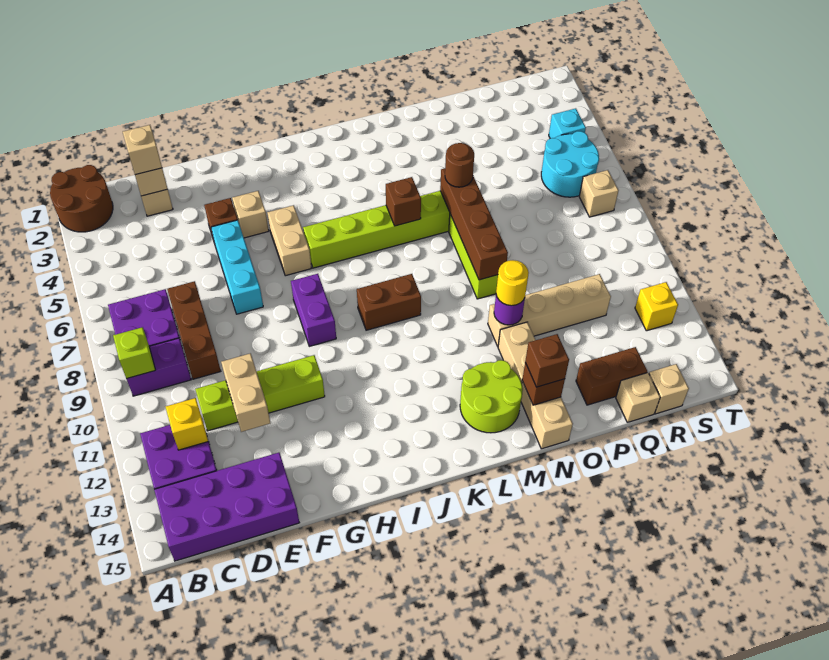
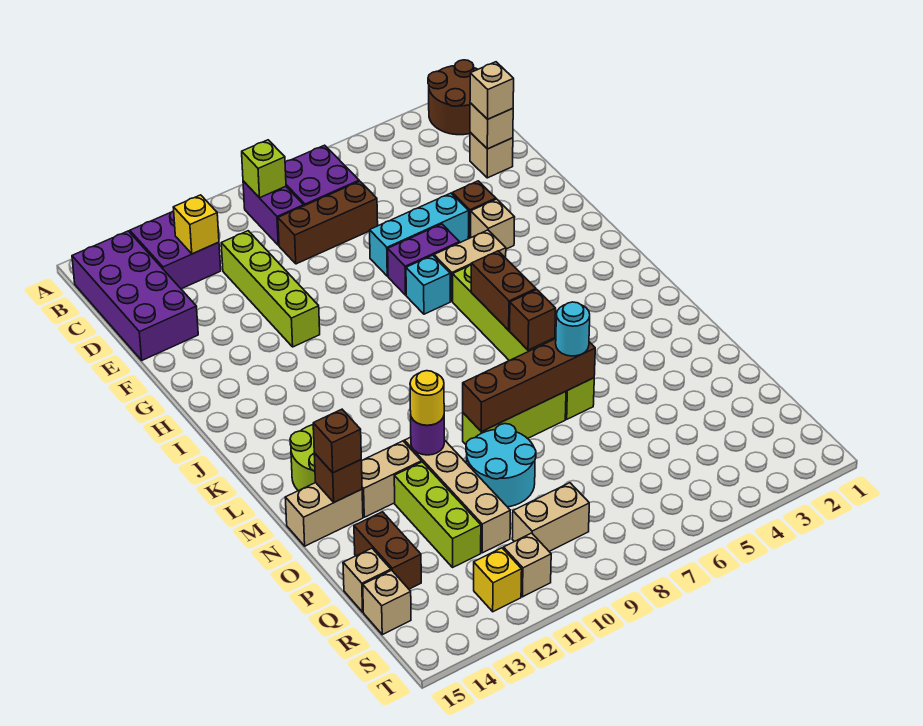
tan 1x2 brick [221,353,270,432] -> tan 1x2 brick moved to [512,483,589,551]
purple 1x2 brick [291,274,336,346] -> purple 1x2 brick moved to [388,224,460,295]
brown 1x2 brick [357,274,421,330] -> brown 1x2 brick moved to [471,251,536,330]
brown 1x1 round brick [445,143,474,187] -> cyan 1x1 round brick [556,302,590,356]
none -> lime 1x3 brick [394,462,481,567]
cyan 2x2 round brick [541,131,599,197] -> cyan 2x2 round brick moved to [466,424,536,507]
cyan 1x1 brick [549,108,586,138] -> cyan 1x1 brick moved to [406,255,450,314]
tan 1x1 brick [579,170,619,217] -> tan 1x1 brick moved to [503,533,551,597]

